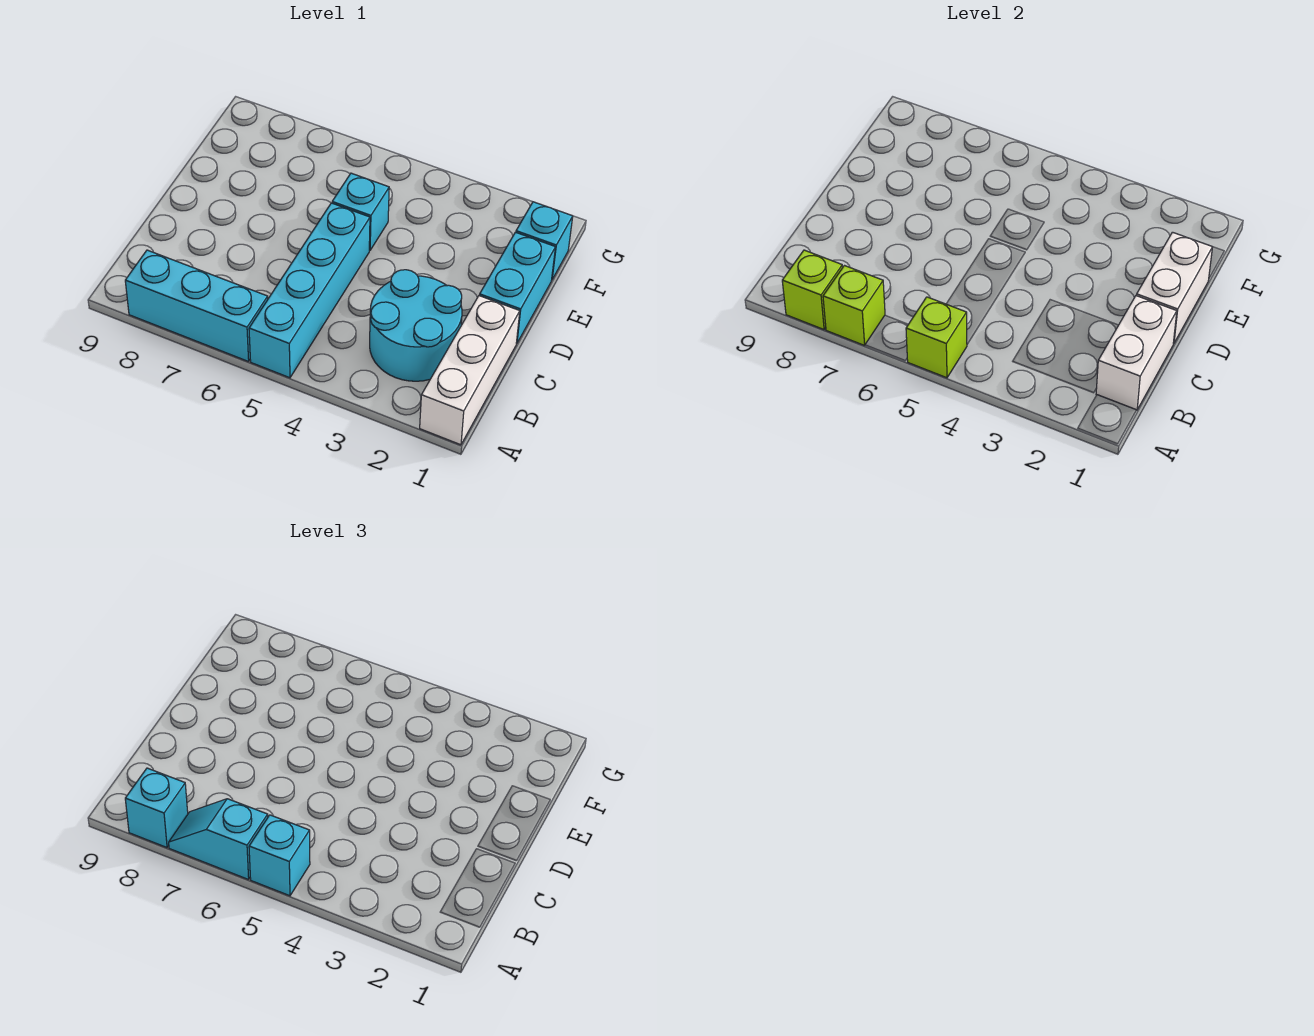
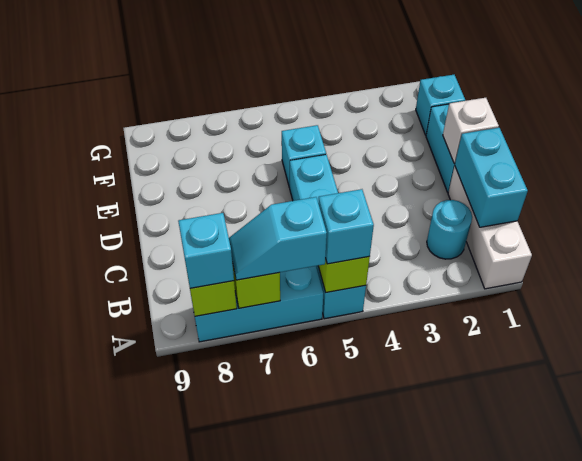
white 1x2 brick [1096,296,1177,410] -> cyan 1x2 brick [455,128,528,227]
cyan 2x2 round brick [370,270,462,381] -> cyan 1x1 round brick [427,200,472,259]
white 1x2 brick [1137,232,1212,343] -> white 1x1 brick [443,98,499,163]

